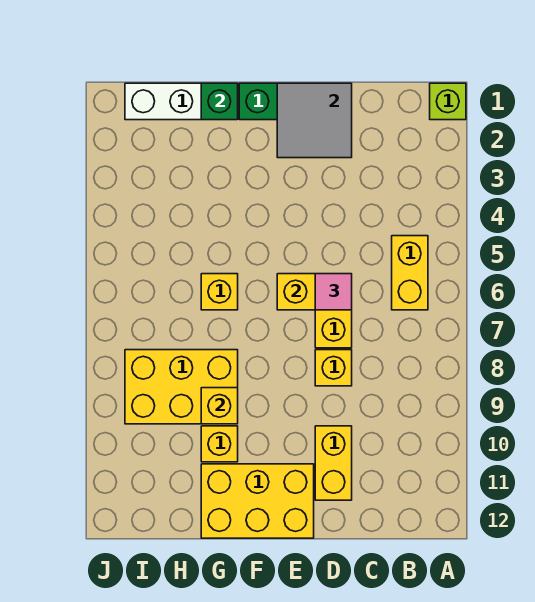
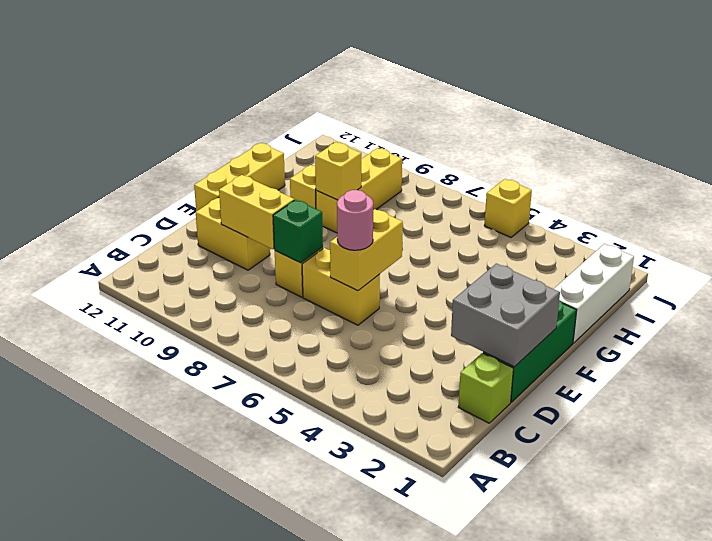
lime 1x1 brick [430,83,466,120] -> lime 1x1 brick moved to [458,353,513,423]
yellow 1x2 brick [392,236,428,310] -> yellow 1x2 brick moved to [219,175,294,249]
grey 2x2 tile [277,83,352,158] -> grey 2x2 brick [451,264,560,367]
pink 1x1 tile [315,274,352,310] -> pink 1x1 round brick [337,190,373,250]
yellow 2x3 brick [201,464,314,538] -> yellow 1x3 brick [194,143,285,211]
green 1x1 brick [201,83,238,120] -> green 1x1 brick moved to [273,200,323,263]
yellow 1x1 brick [201,274,238,310] -> yellow 1x1 brick moved to [484,179,532,237]
yellow 2x3 brick [125,350,238,424] -> yellow 1x3 brick [316,148,402,233]

